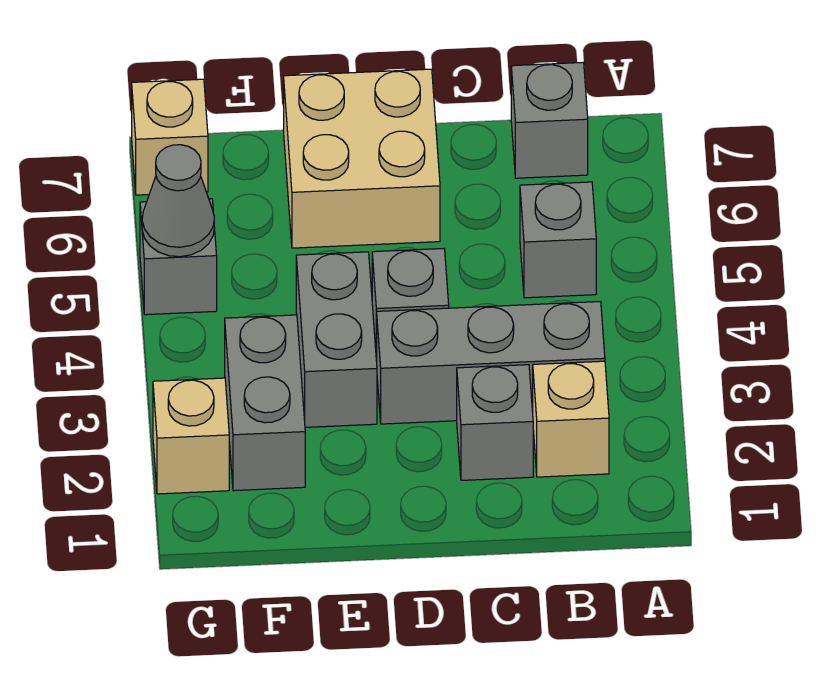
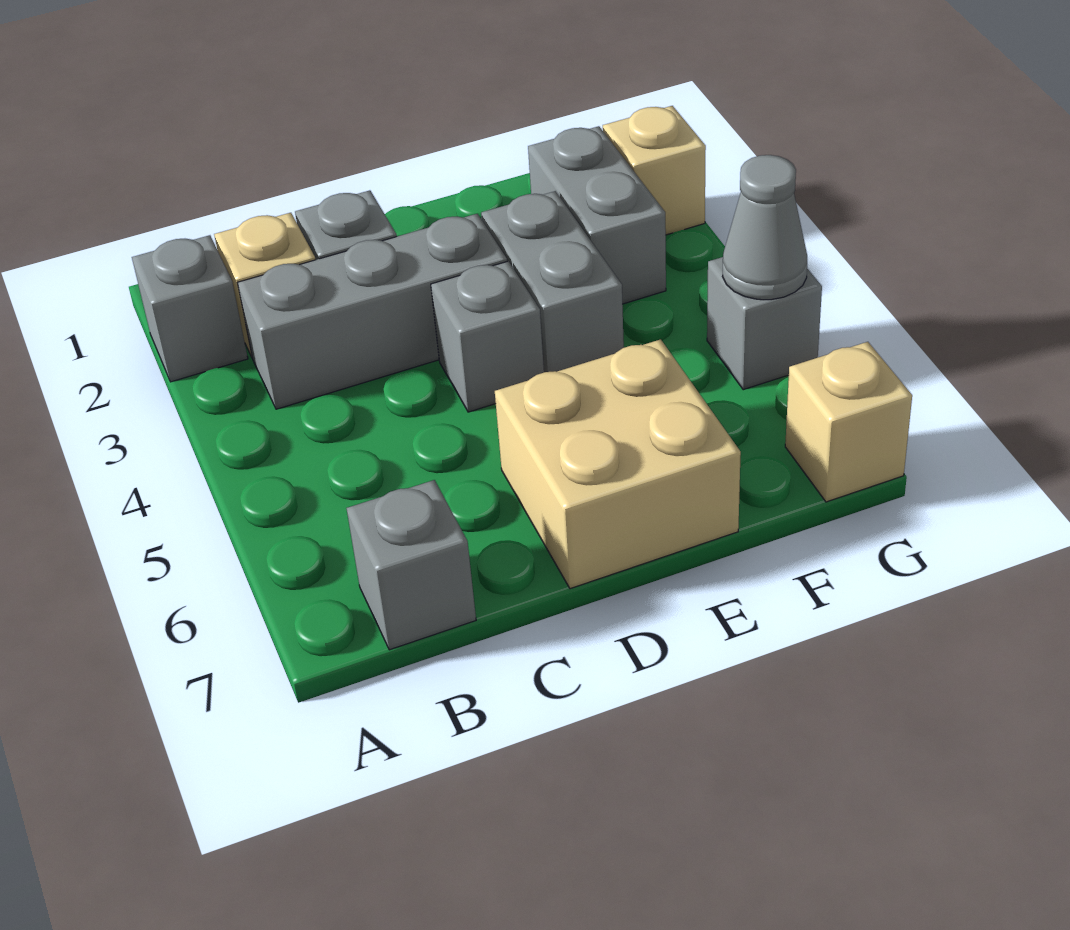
grey 1x1 brick [520,182,596,298] -> grey 1x1 brick moved to [132,235,248,382]

